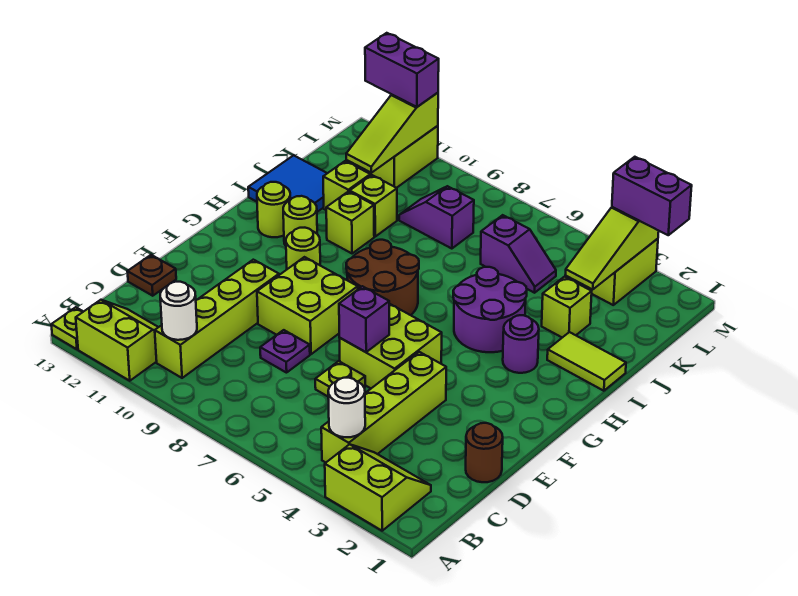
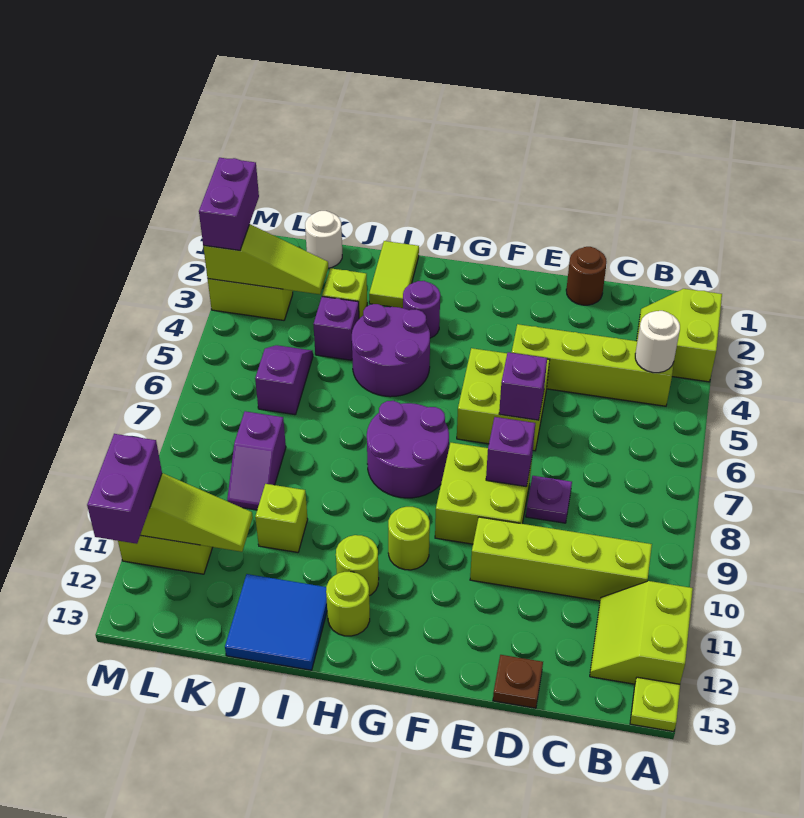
white 1x1 round brick [160,282,197,340] -> white 1x1 round brick moved to [305,211,342,268]
lime 1x1 plate [315,361,365,396] -> none
none -> purple 1x1 brick [486,417,535,487]
brown 2x2 round brick [346,240,419,315] -> purple 2x2 round brick [367,401,449,498]
lime 1x1 brick [326,191,374,254] -> none
none -> purple 1x1 brick [313,297,359,360]
lime 1x1 brick [323,161,370,210] -> none

